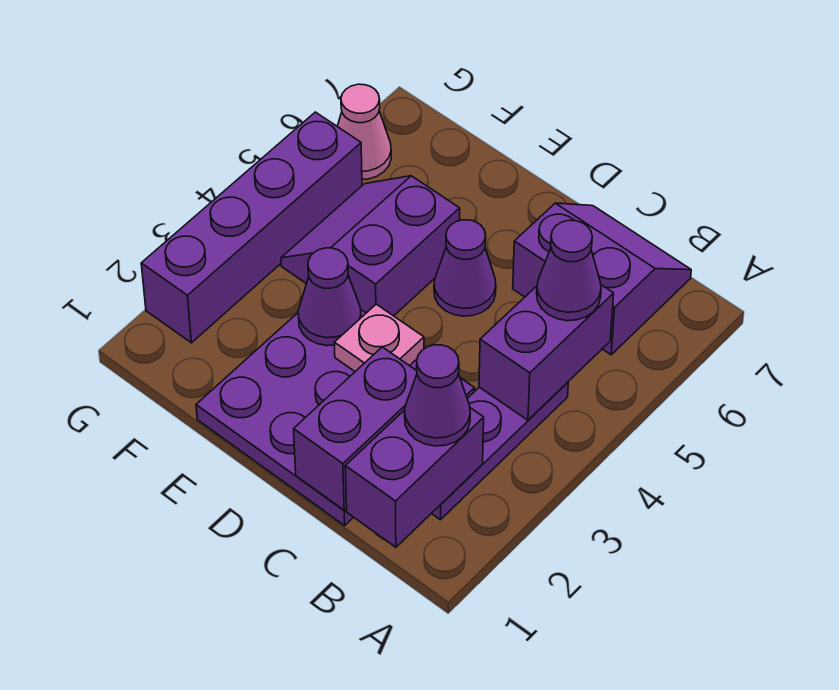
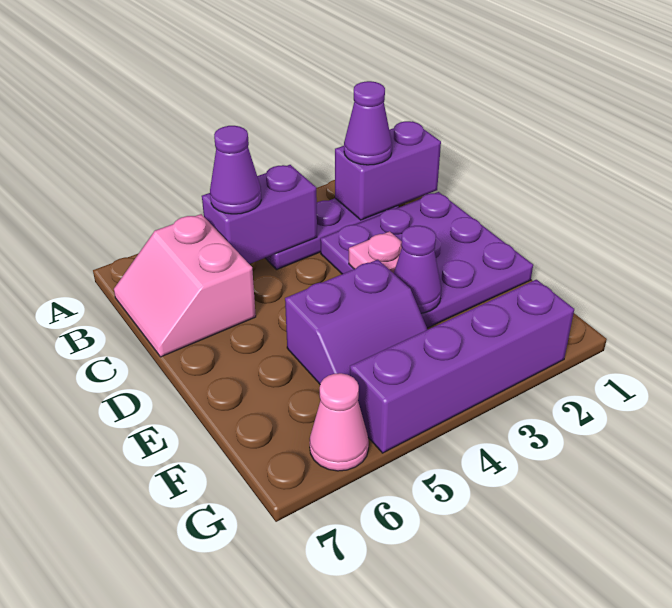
purple 2x2 slope [513,203,691,355] -> pink 2x2 slope [114,214,256,357]
purple 1x2 brick [294,347,417,510] -> none
purple 1x1 cone [434,220,496,316] -> none

